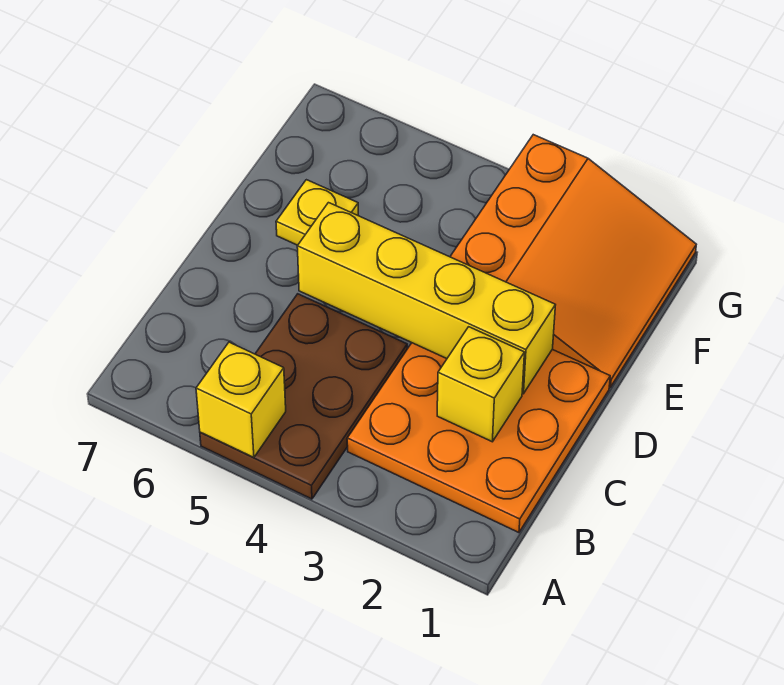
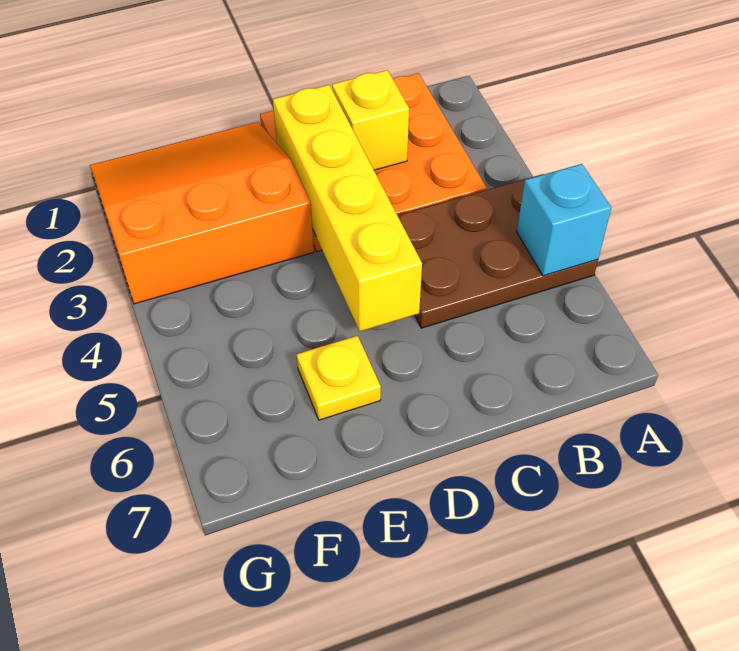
yellow 1x1 brick [196,342,286,457] -> cyan 1x1 brick [517,164,611,276]

